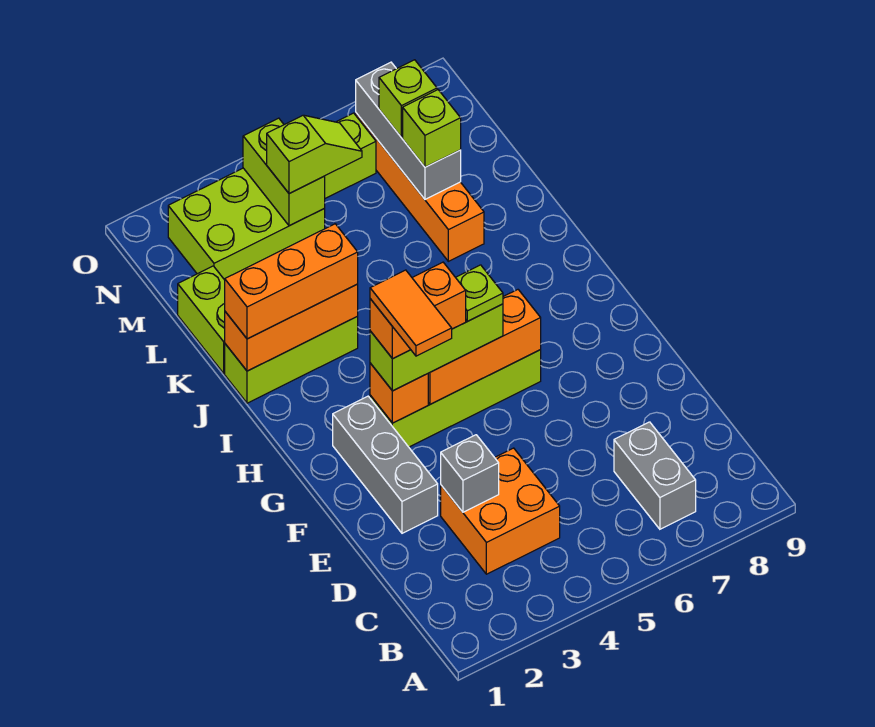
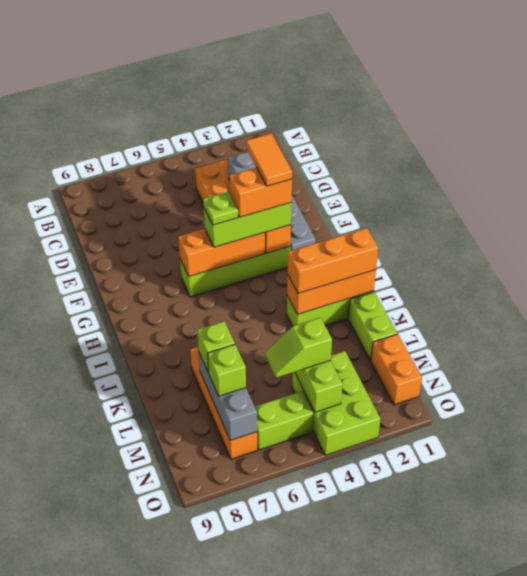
grey 1x2 brick [614,422,696,529] -> none
none -> orange 1x2 brick [371,334,422,405]
lime 2x3 brick [168,168,325,280] -> lime 2x3 brick turned to [292,351,380,455]

